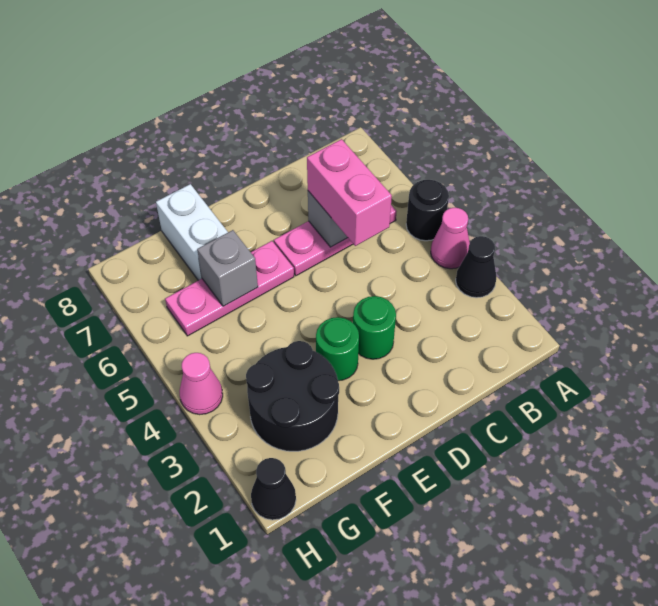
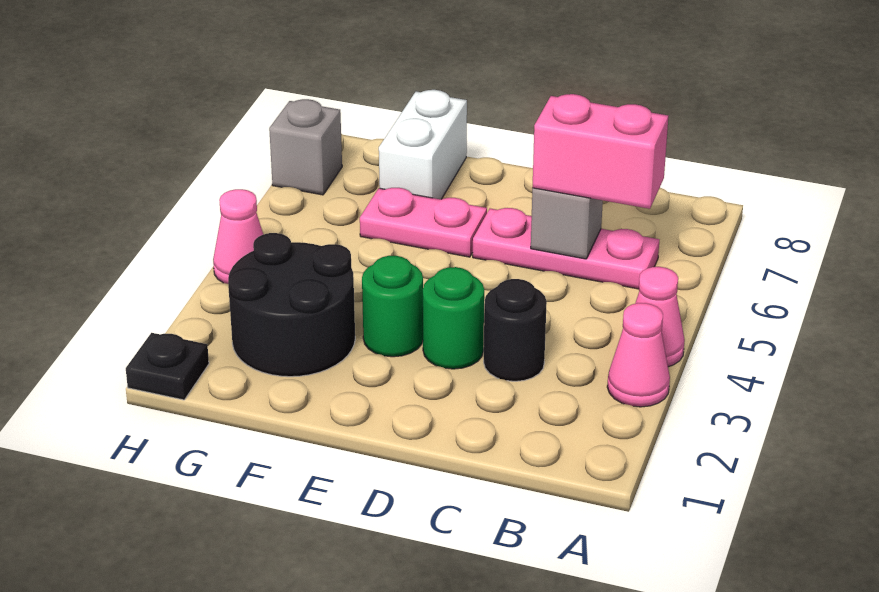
black 1x1 cone [456,236,497,298] -> pink 1x1 cone [607,303,670,407]
black 1x1 round brick [406,180,449,241] -> black 1x1 round brick moved to [484,279,547,381]
pink 1x2 brick [307,139,392,246] -> pink 1x2 brick turned to [532,94,668,209]
pink 1x3 plate [165,241,294,336] -> pink 1x2 plate [360,188,487,257]
grey 1x1 brick [197,230,258,306] -> grey 1x1 brick moved to [269,99,342,195]
black 1x1 cone [251,458,296,520] -> black 1x1 plate [126,333,209,400]

